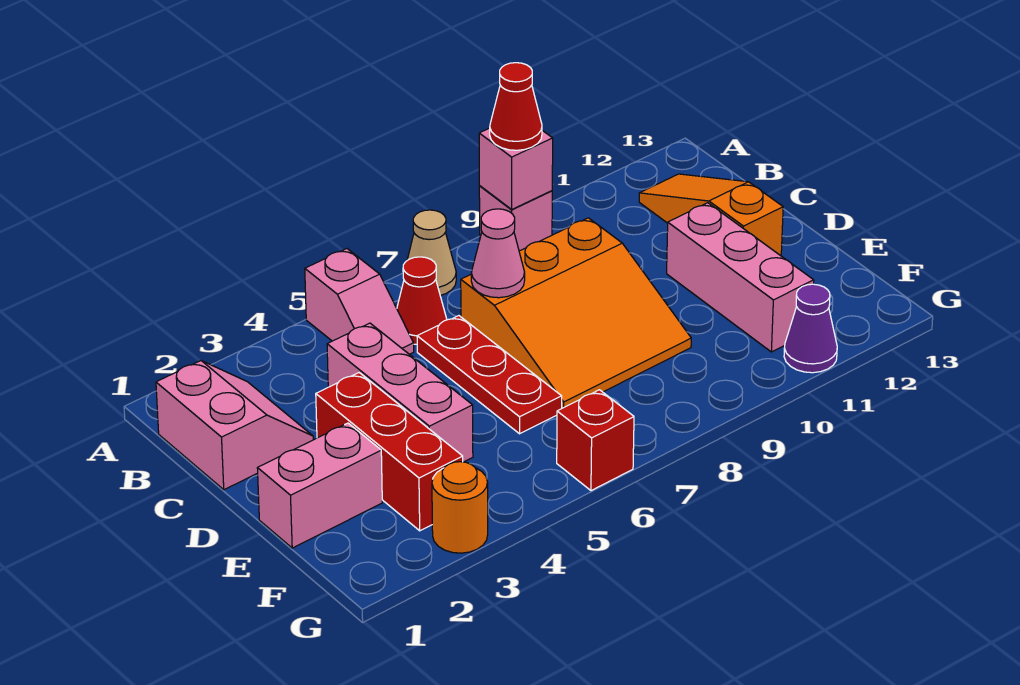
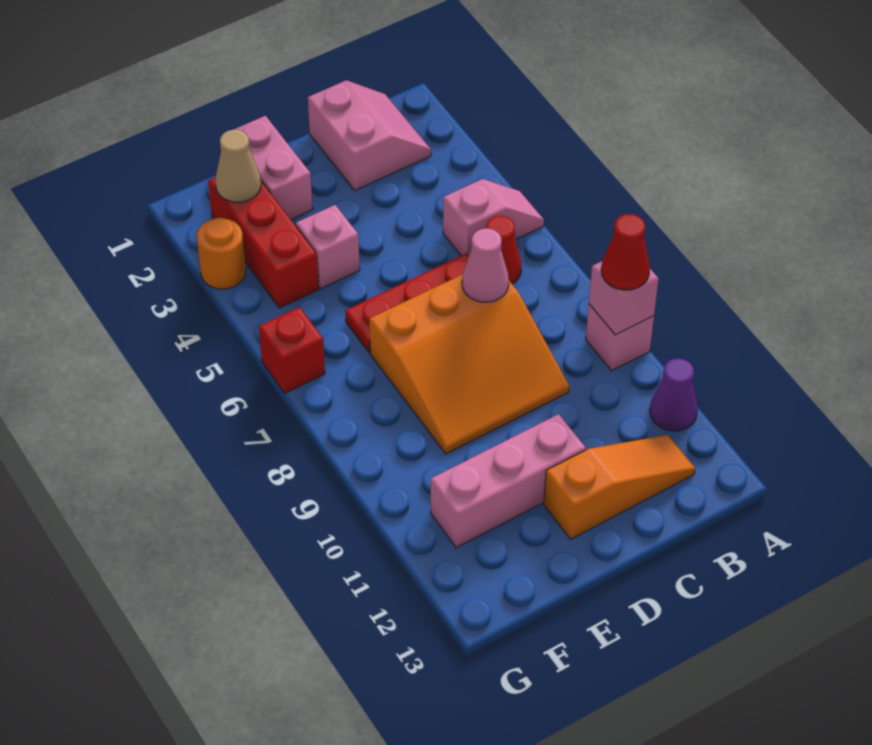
pink 1x2 slope [305,249,414,354] -> pink 1x2 slope turned to [443,179,544,256]
tan 1x1 cone [407,210,456,295] -> tan 1x1 cone moved to [216,130,261,202]
pink 2x2 slope [156,361,313,490] -> pink 2x2 slope turned to [308,80,431,191]
pink 1x3 brick [327,323,473,462] -> pink 1x1 brick [296,205,360,288]
orange 3x3 slope [461,218,691,408] -> orange 3x3 slope turned to [369,274,569,454]
red 1x3 brick [316,373,463,531] -> red 1x3 brick turned to [208,177,319,308]
purple 1x1 cone [784,284,837,373] -> purple 1x1 cone moved to [650,358,698,431]

